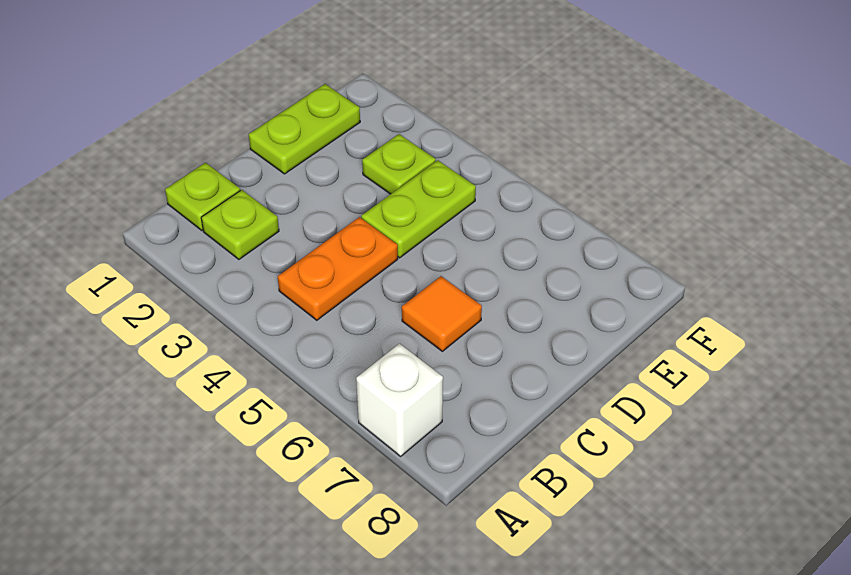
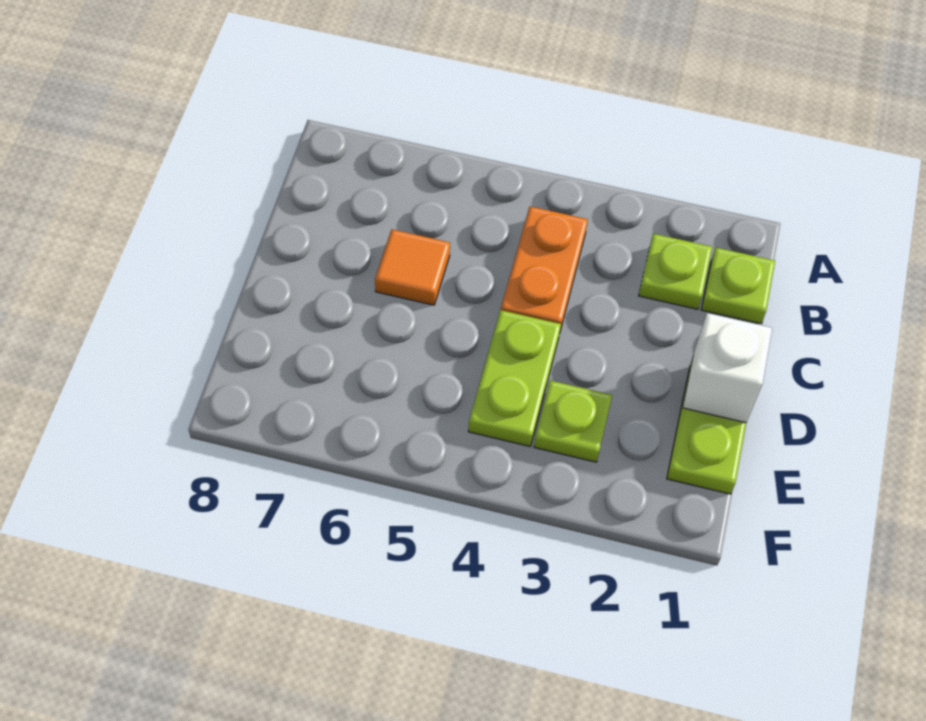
white 1x1 brick [356,344,443,456] -> white 1x1 brick moved to [683,313,772,423]

